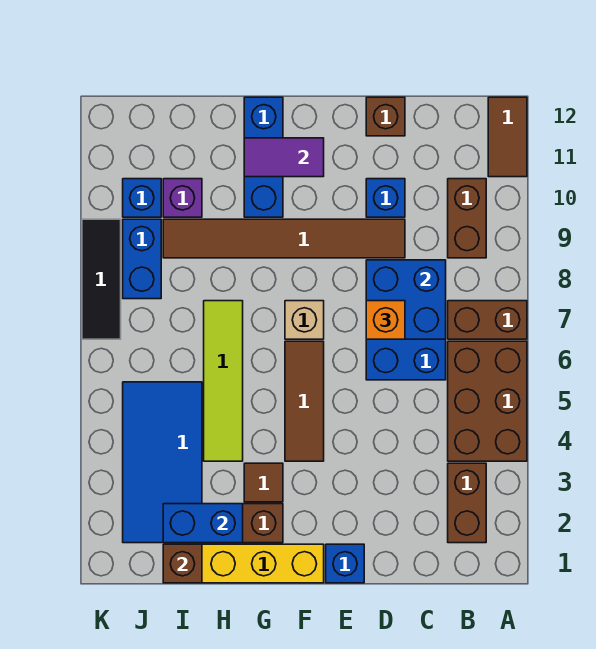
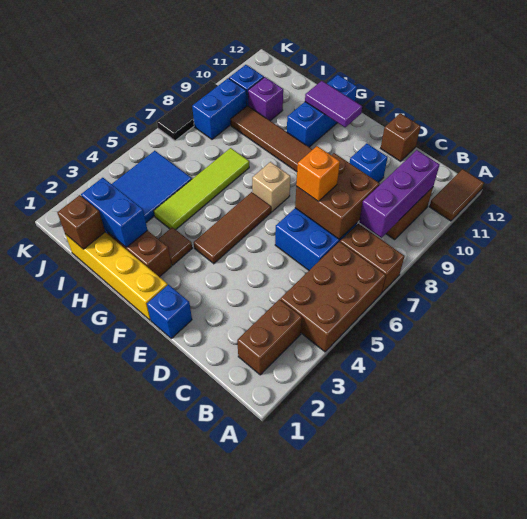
none -> purple 1x3 brick [359,150,440,238]
blue 2x2 brick [366,260,446,339] -> brown 2x2 brick [295,153,380,239]

